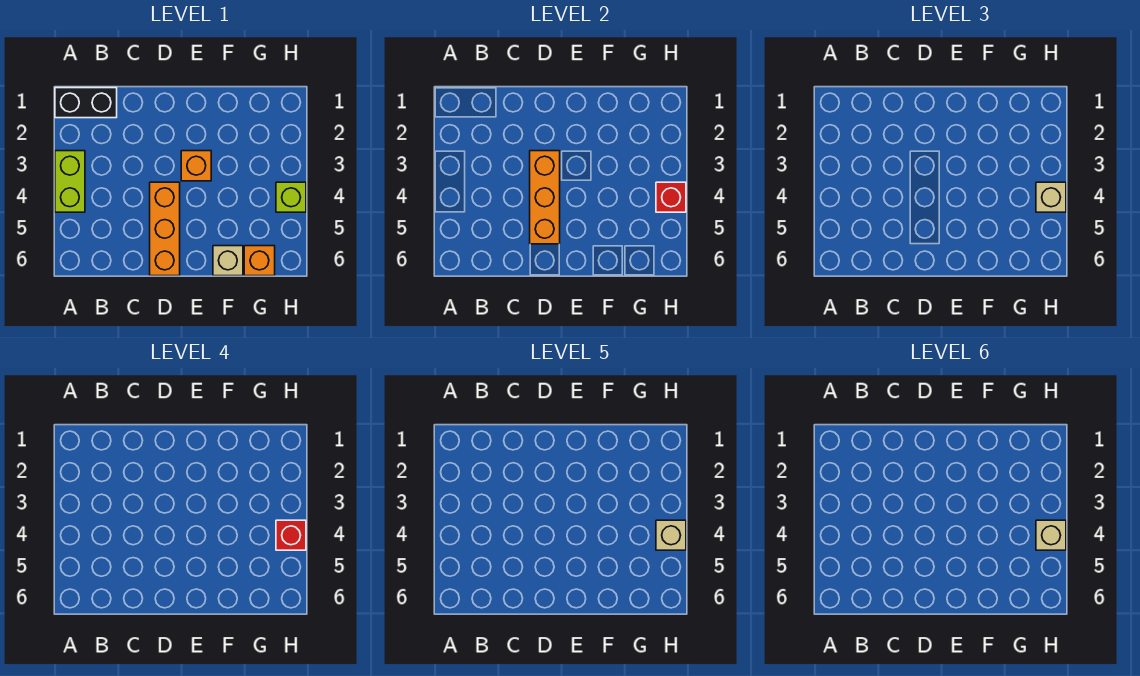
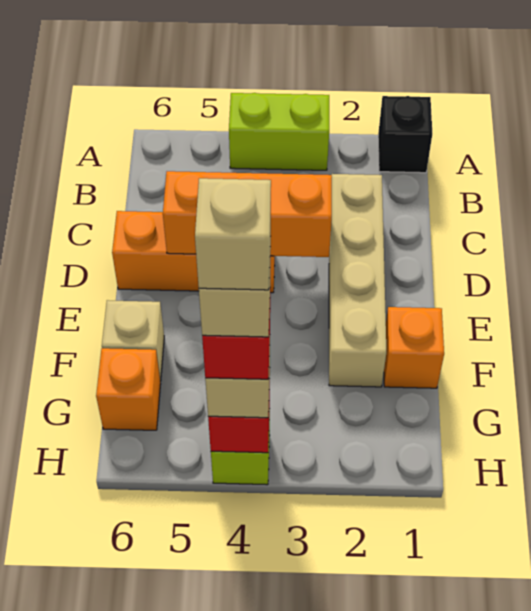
black 1x2 brick [55,88,117,118] -> black 1x1 brick [378,96,432,173]
none -> tan 1x4 brick [329,174,387,387]
orange 1x1 brick [181,151,211,181] -> orange 1x1 brick moved to [384,307,444,388]

